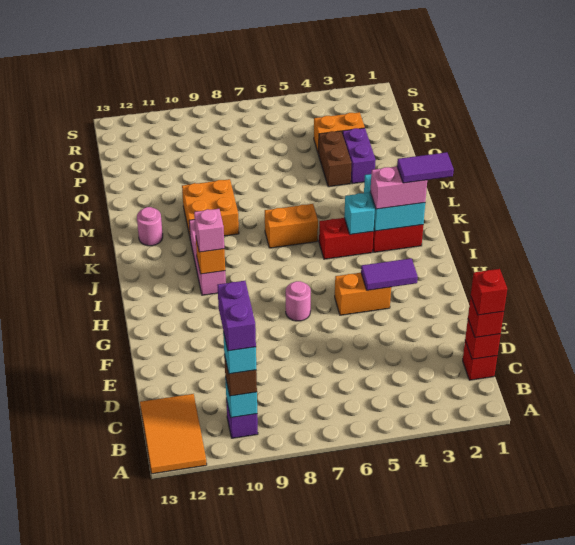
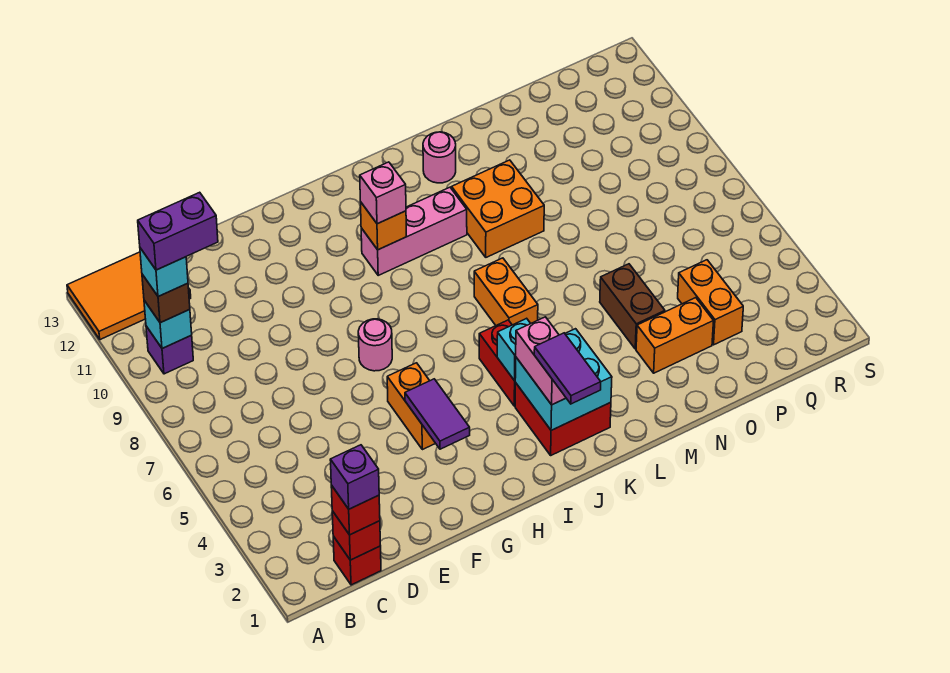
red 1x1 brick [471,269,507,315] -> purple 1x1 brick [330,445,379,509]
purple 1x2 brick [342,128,376,184] -> orange 1x2 brick [636,298,713,373]
brown 1x2 brick [319,131,351,187] -> brown 1x2 brick turned to [600,264,665,349]

